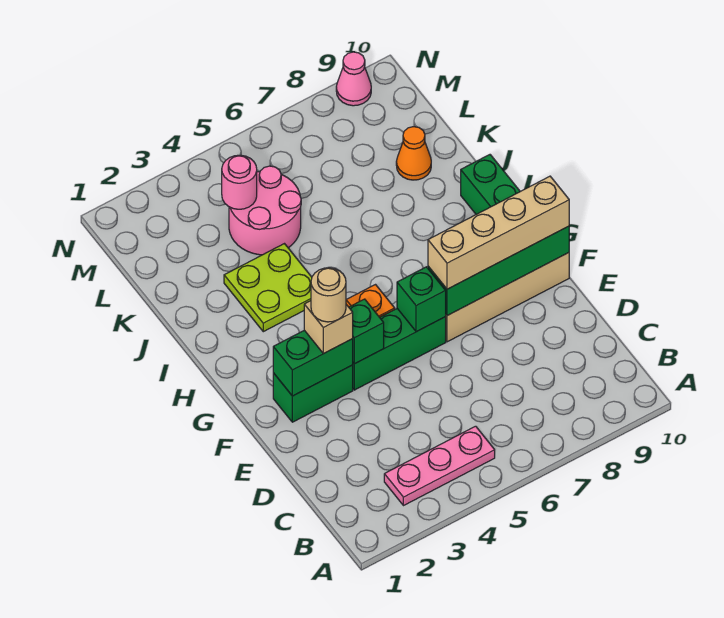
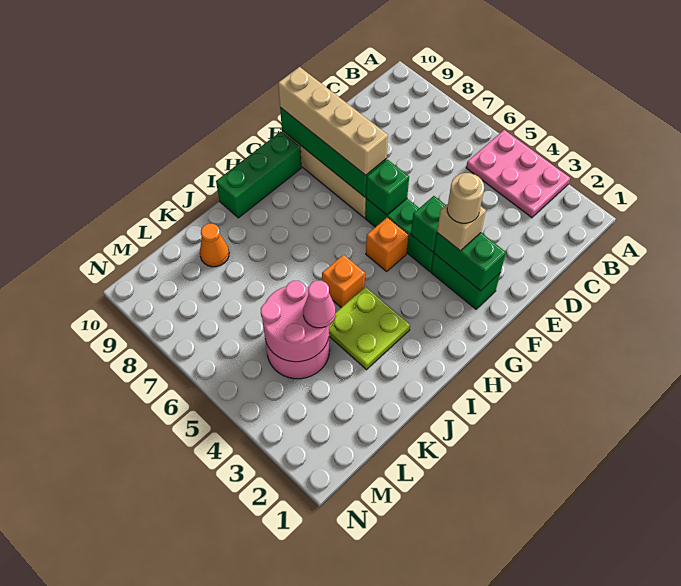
pink 1x3 plate [384,426,495,506] -> pink 2x3 plate [466,130,570,218]
none -> orange 1x1 brick [322,255,365,308]
pink 1x1 round brick [222,155,257,209] -> pink 2x2 round brick [261,281,329,362]
pink 1x1 cone [336,52,371,106] -> pink 1x1 cone moved to [303,281,336,328]

